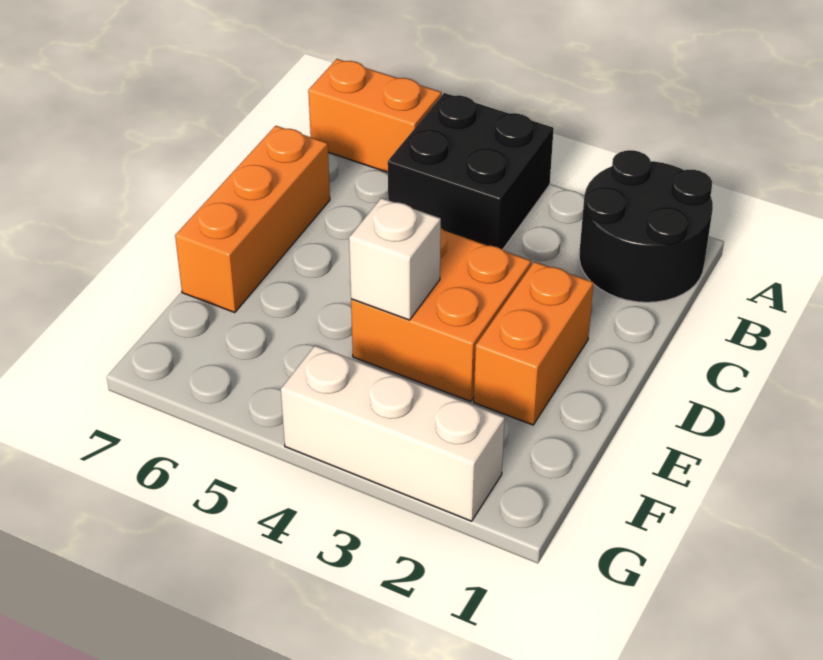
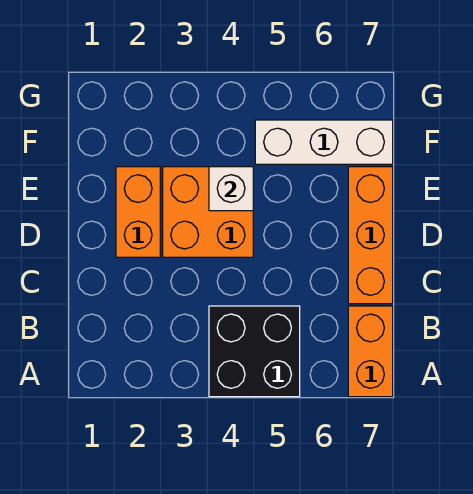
black 2x2 round brick [579,150,713,302] -> none
orange 1x2 brick [308,59,442,172] -> orange 1x2 brick turned to [348,306,393,397]
white 1x3 brick [281,345,505,521] -> white 1x3 brick moved to [255,120,393,164]

